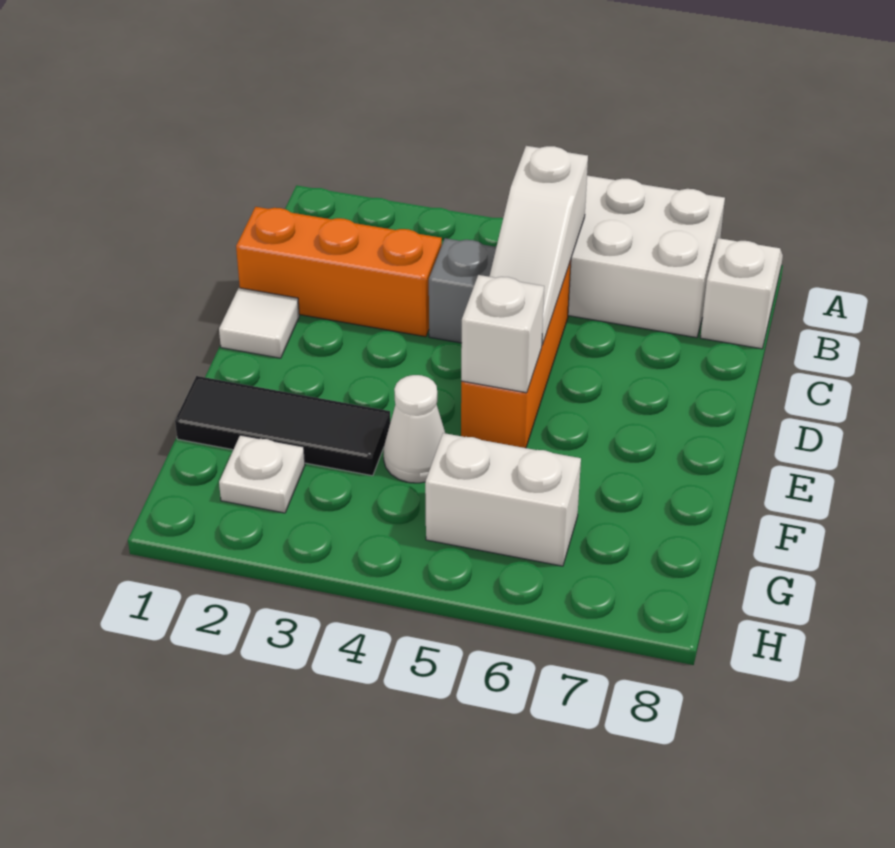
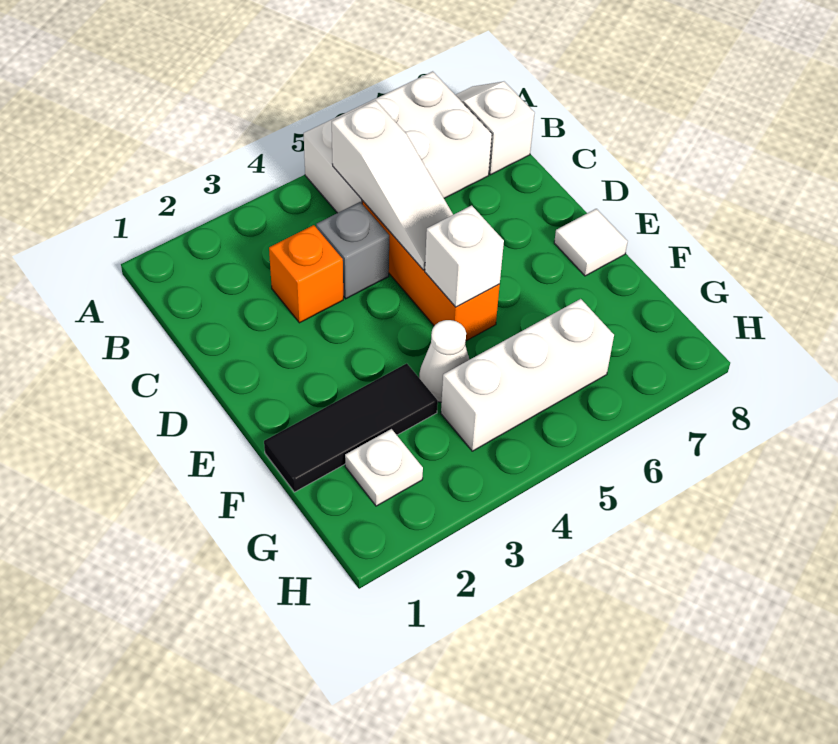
orange 1x3 brick [236,207,442,337] -> orange 1x1 brick [269,225,343,323]
white 1x1 tile [219,288,299,358] -> white 1x1 tile moved to [554,209,628,276]
white 1x2 brick [425,433,581,566] -> white 1x3 brick [441,299,614,451]

